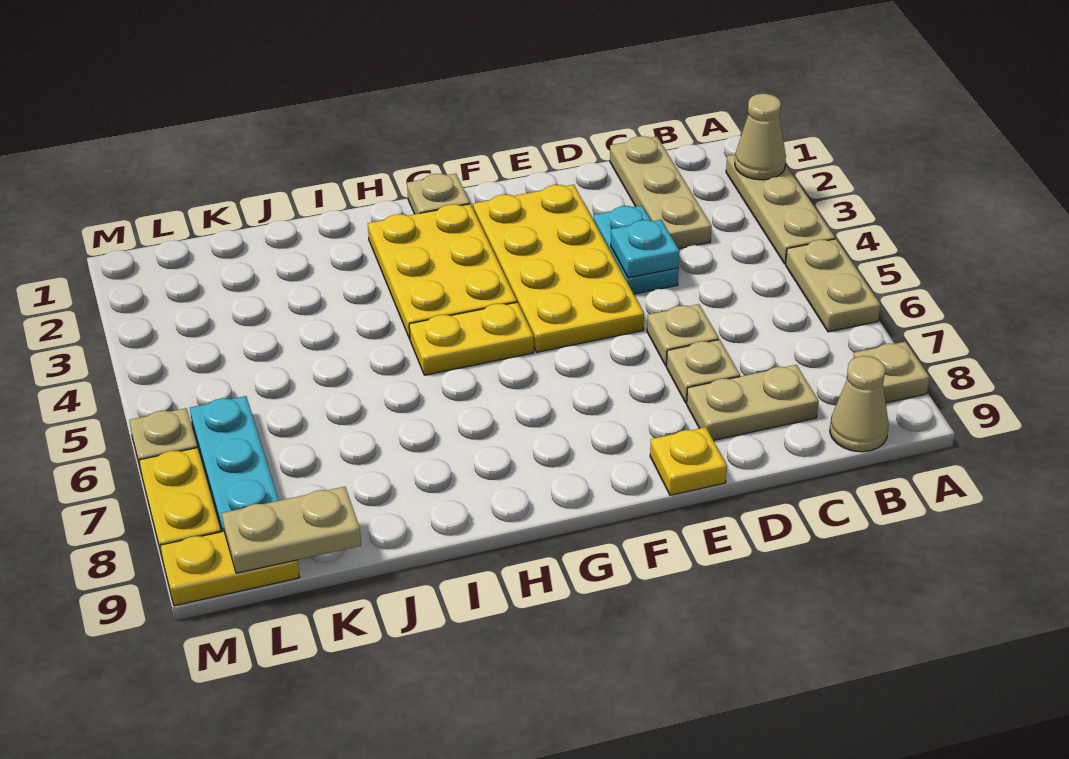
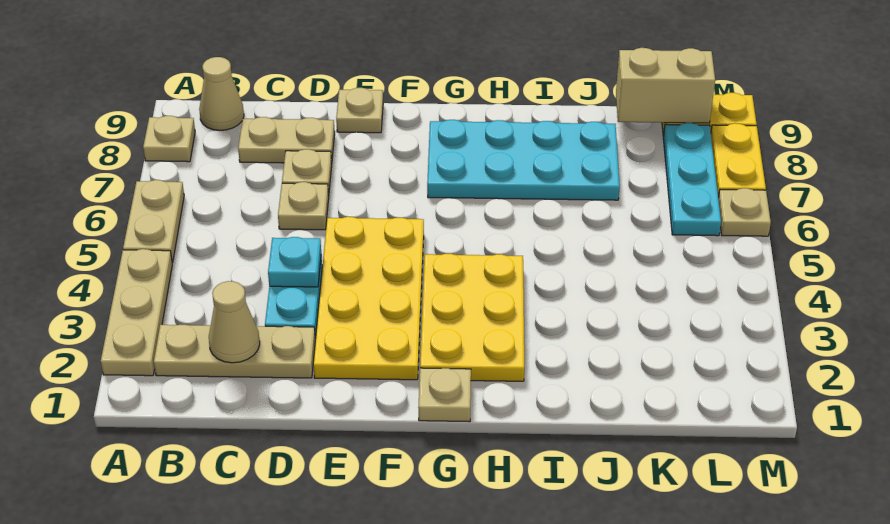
tan 1x1 cone [735,94,786,180] -> tan 1x1 cone moved to [209,281,260,363]
tan 1x3 plate [610,136,712,249] -> tan 1x3 plate turned to [154,324,316,378]
yellow 1x1 plate [650,427,727,495] -> tan 1x1 plate [336,88,383,133]
yellow 1x2 plate [409,302,534,375] -> none
none -> cyan 2x4 plate [427,120,620,200]
tan 1x2 plate [222,487,361,573] -> tan 1x2 brick [616,48,715,123]

